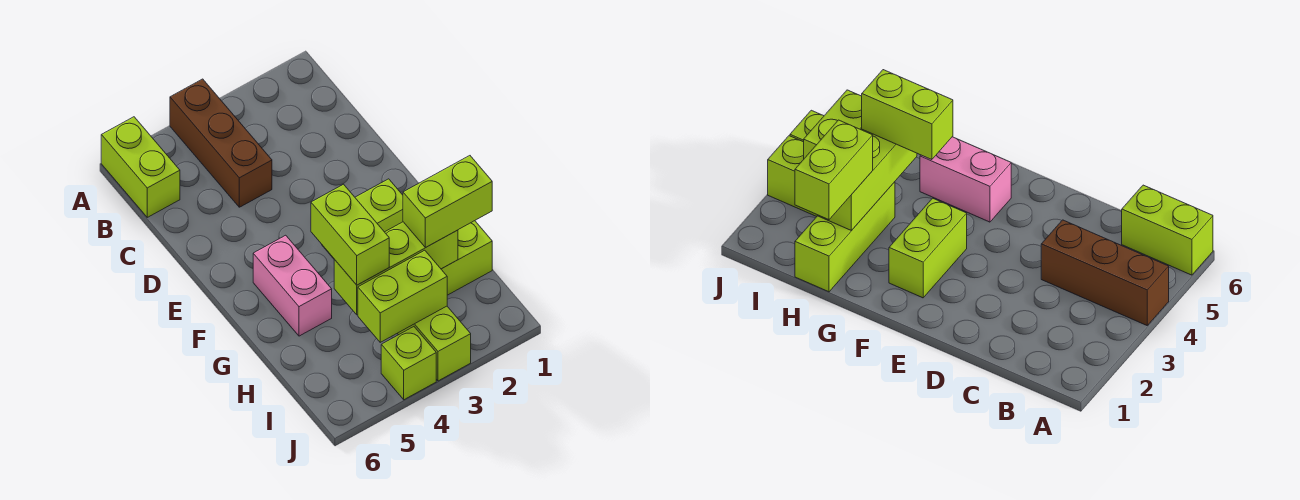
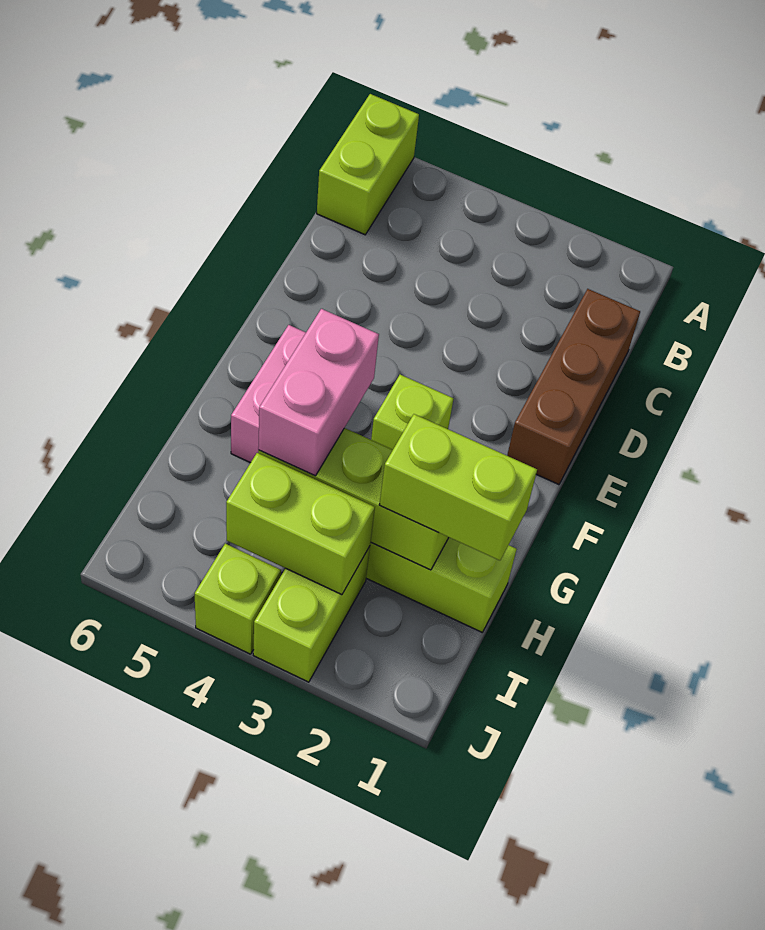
brown 1x3 brick [170,79,272,207] -> brown 1x3 brick moved to [507,289,640,485]
lime 1x2 brick [322,179,403,259] -> lime 1x1 brick [371,375,454,450]
lime 1x2 brick [311,184,389,285] -> pink 1x2 brick [258,309,379,476]

